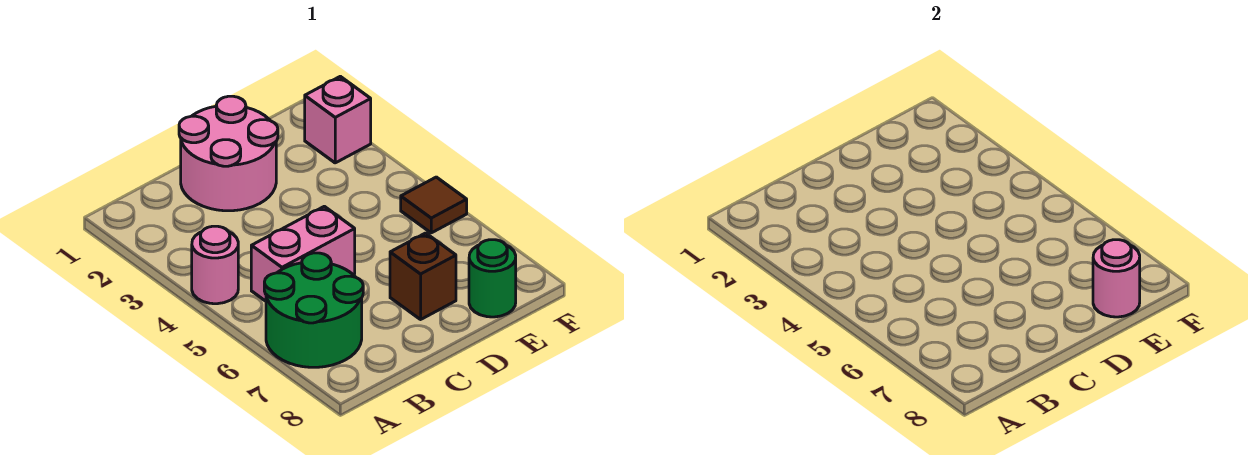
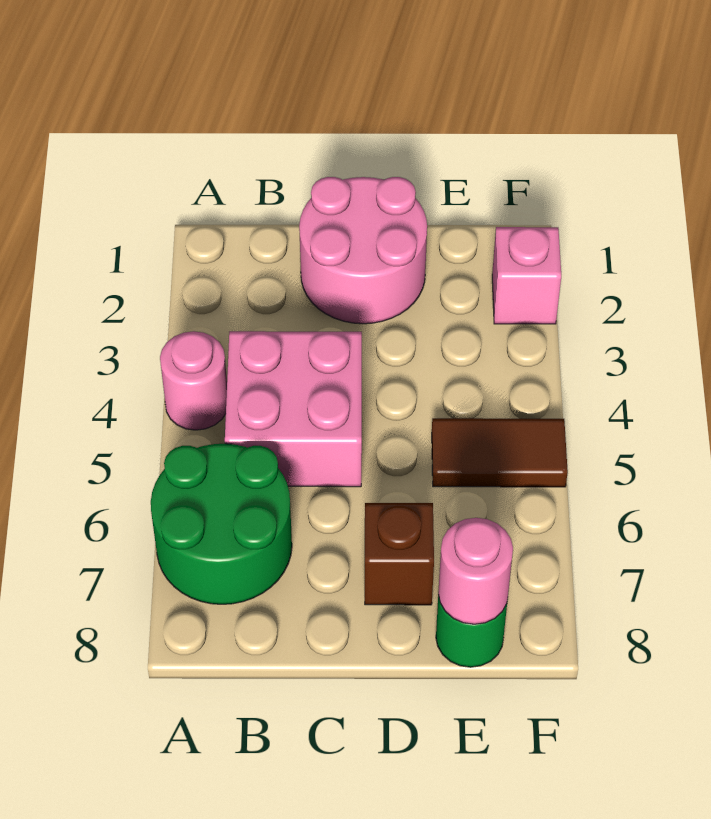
pink 1x2 brick [251,206,355,301] -> pink 2x2 brick [225,331,362,487]
brown 1x1 tile [401,177,467,233] -> brown 1x2 tile [432,418,568,487]

